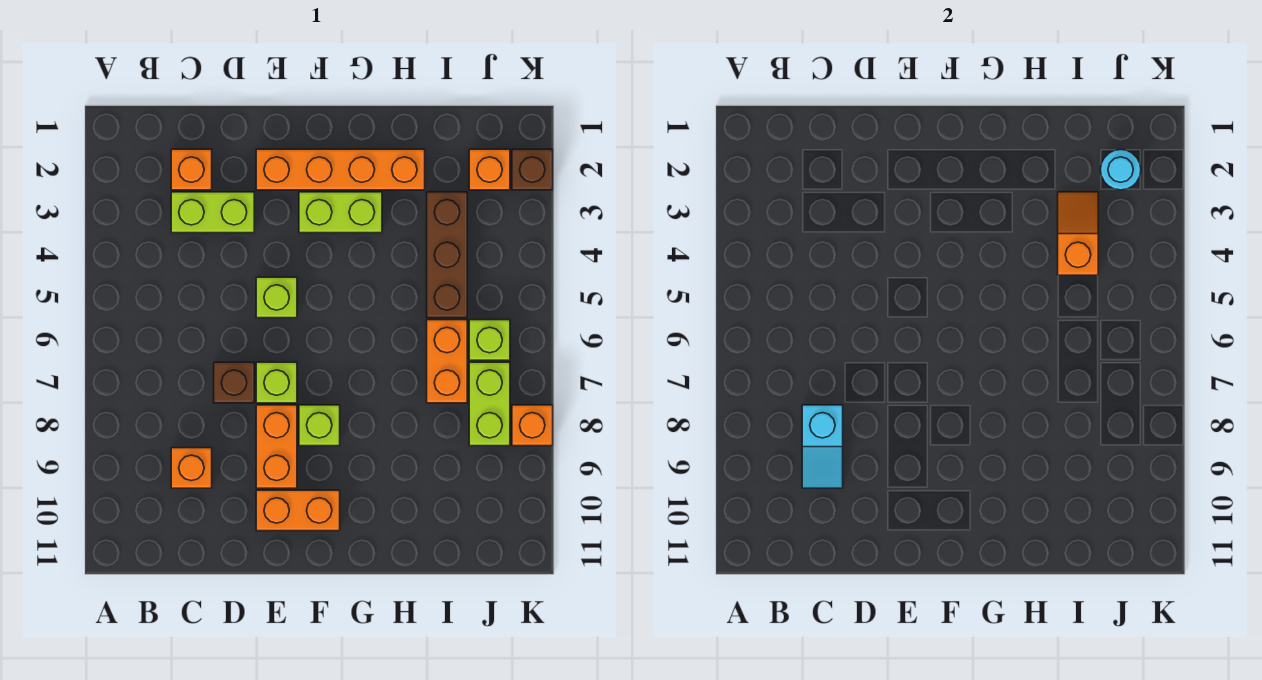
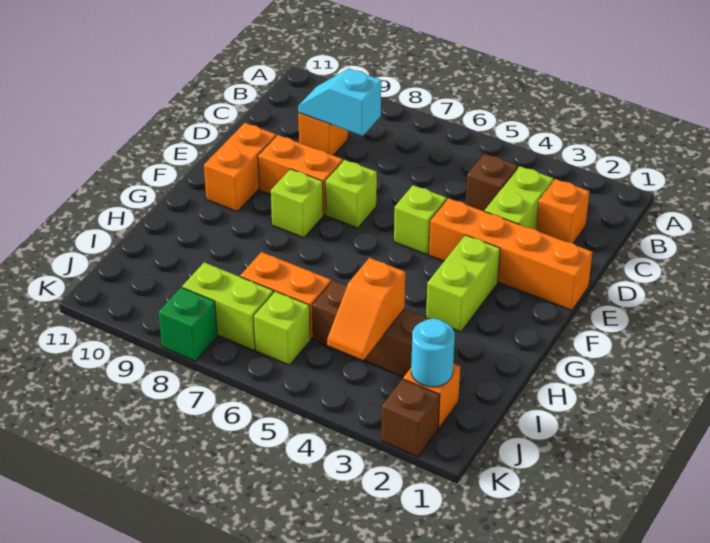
brown 1x1 brick [214,362,254,403] -> brown 1x1 brick moved to [466,154,518,211]
orange 1x4 brick [256,149,425,190] -> orange 1x4 brick turned to [429,198,592,310]
orange 1x2 slope [1058,192,1098,275] -> orange 1x2 slope turned to [327,258,405,360]
orange 1x1 brick [512,405,553,446] -> green 1x1 brick [159,287,217,361]

